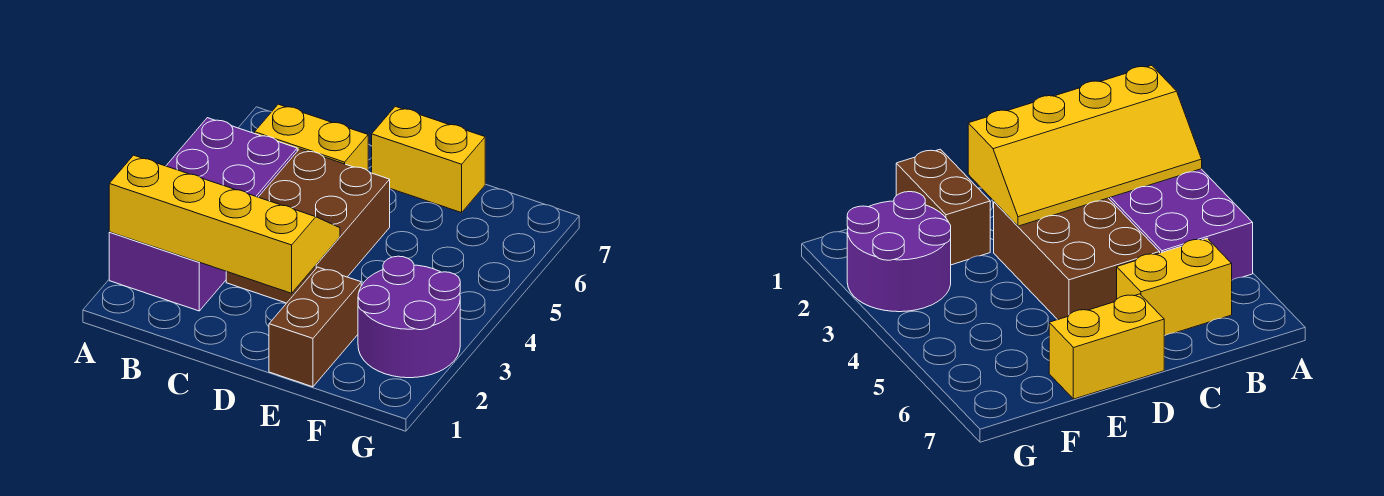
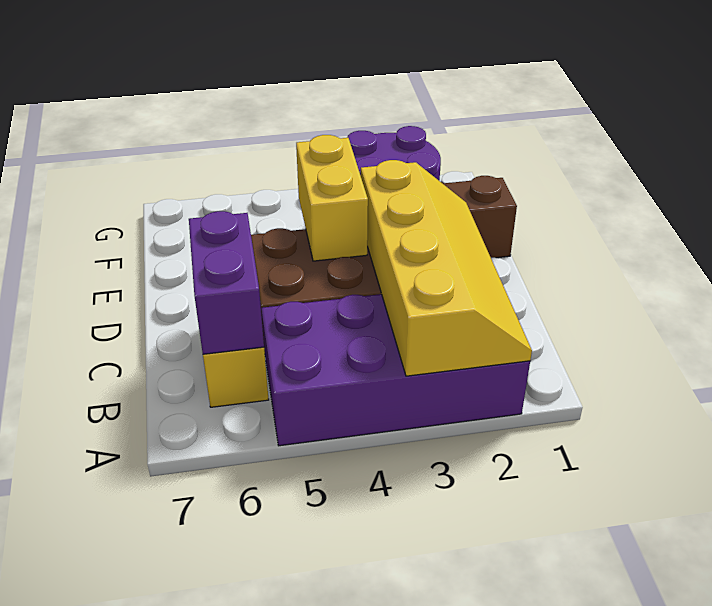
yellow 2x4 slope [109,155,340,293] -> yellow 2x4 slope turned to [361,160,532,376]
none -> purple 1x2 brick [189,211,264,354]
yellow 1x2 brick [372,106,485,213] -> yellow 1x2 brick moved to [296,135,368,261]

